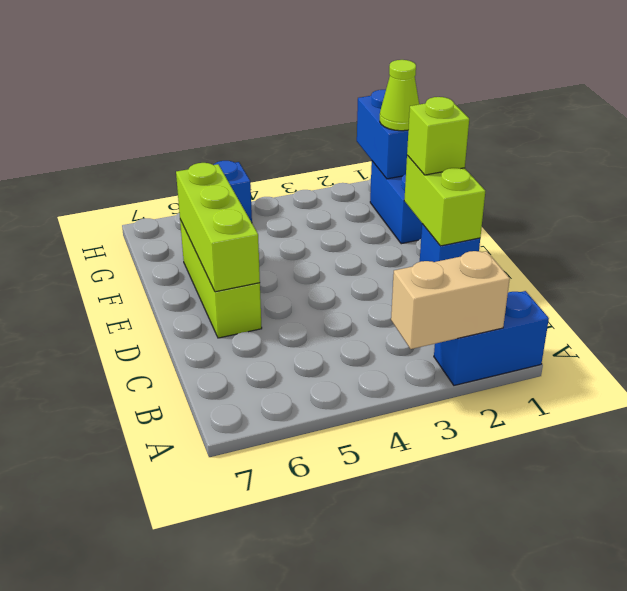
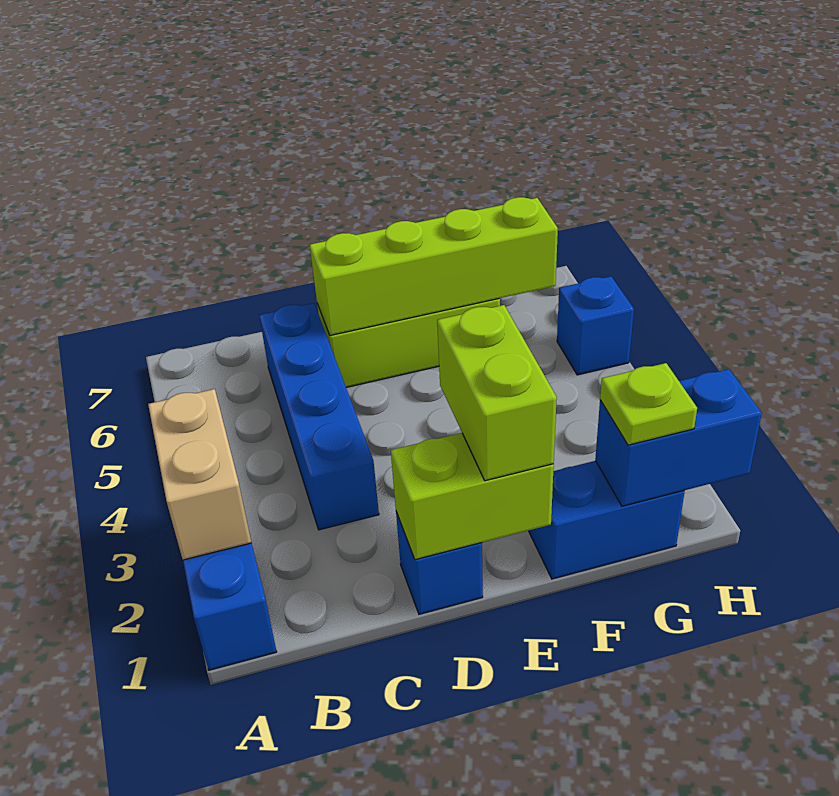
none -> blue 1x4 brick [259,303,379,530]
lime 1x3 brick [176,163,260,292] -> lime 1x4 brick [310,197,558,336]
lime 1x1 brick [407,97,469,175] -> lime 1x2 brick [437,305,557,481]
lime 1x1 cone [380,60,419,131] -> lime 1x1 plate [600,363,697,445]

